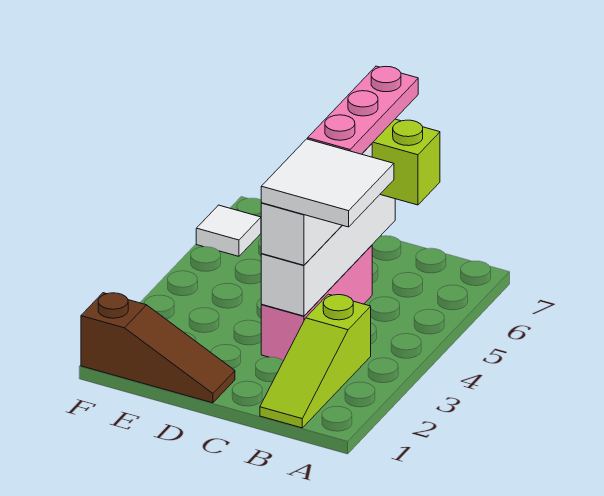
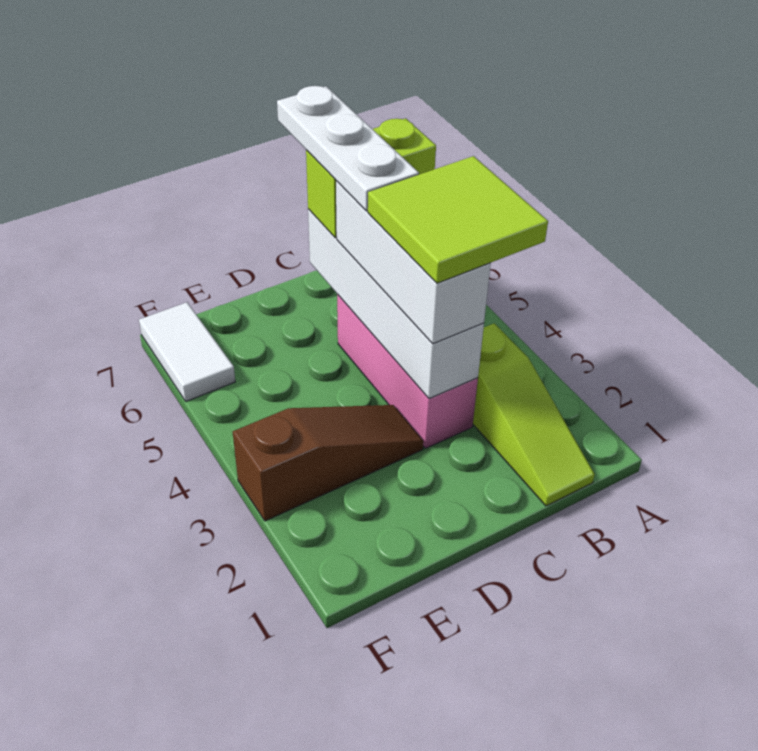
white 2x2 tile [261,139,394,227] -> lime 2x2 tile [368,156,548,283]
pink 1x3 plate [308,66,418,154] -> white 1x3 plate [277,86,419,211]
brown 1x3 slope [81,293,235,403] -> brown 1x3 slope moved to [233,405,424,521]
white 1x1 tile [196,205,261,256] -> white 1x2 tile [139,302,235,401]

